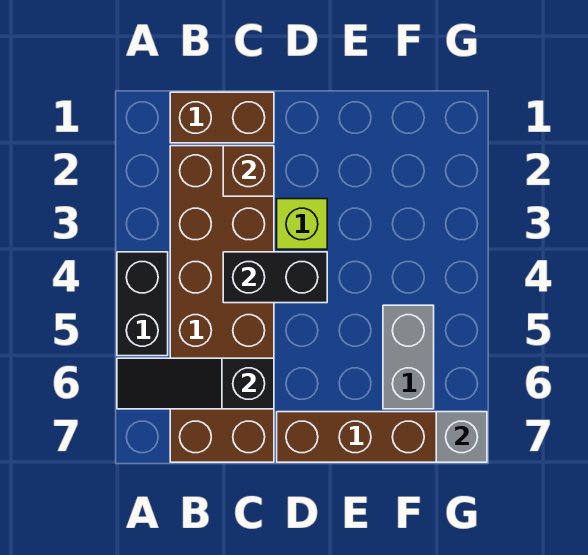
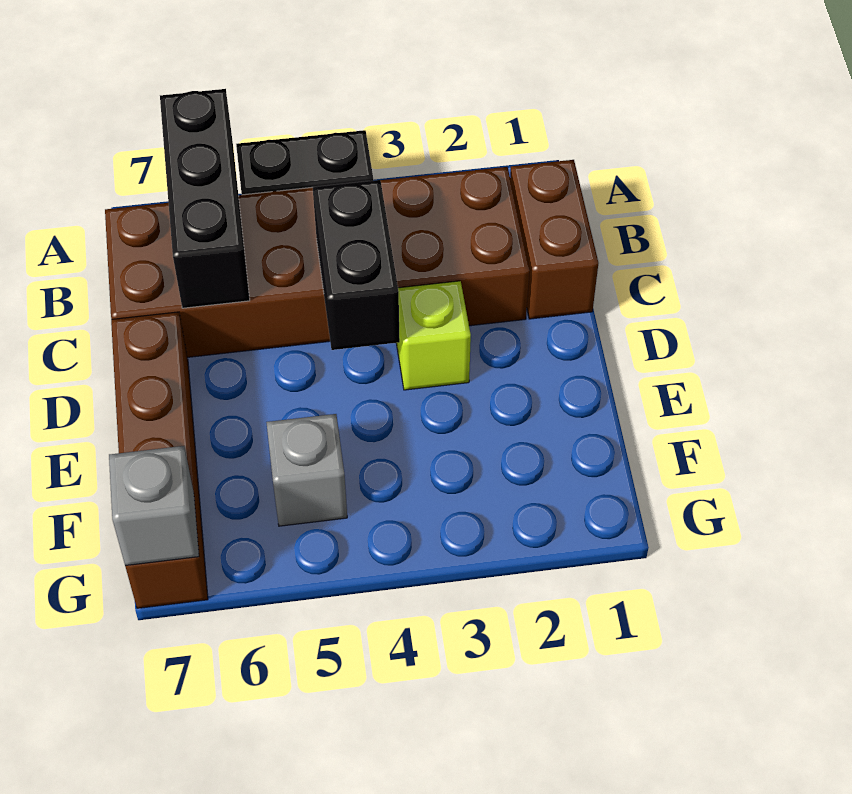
black 1x3 slope [117,358,274,409] -> black 1x3 brick [160,89,250,308]
brown 1x1 brick [223,146,274,196] -> none
grey 1x2 brick [383,305,434,409] -> grey 1x1 brick [266,414,347,526]

